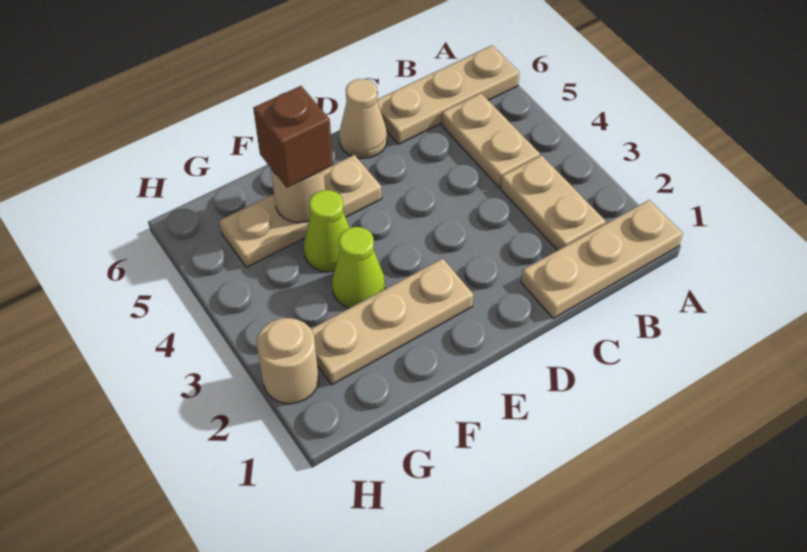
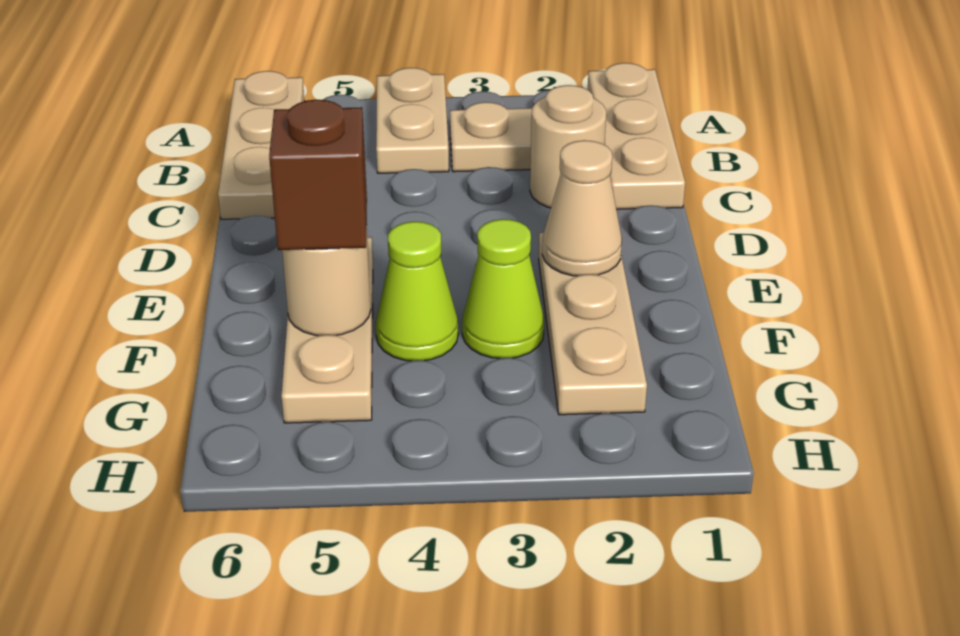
tan 1x2 plate [442,93,540,187] -> tan 1x2 plate turned to [376,68,449,173]
tan 1x1 cone [339,79,387,158] -> tan 1x1 cone moved to [542,140,622,276]
tan 1x1 round brick [257,318,319,404] -> tan 1x1 round brick moved to [530,85,606,208]

